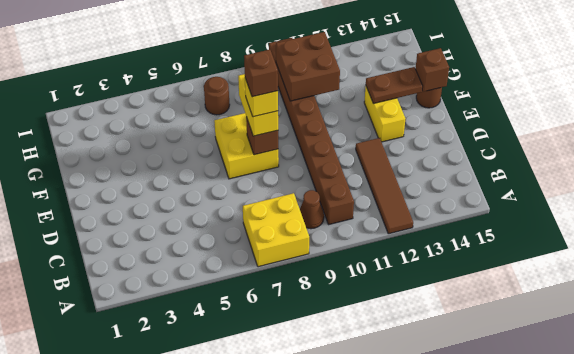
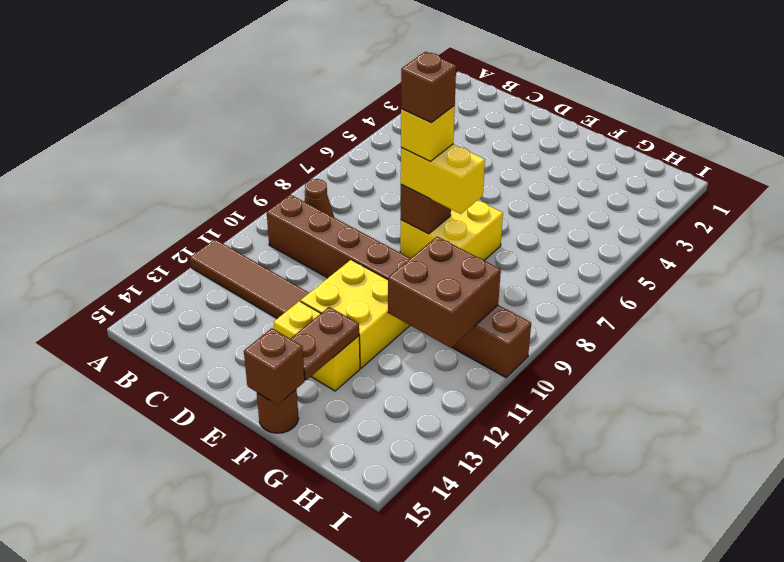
yellow 2x2 brick [243,193,309,267] -> yellow 2x2 brick moved to [301,260,410,368]
brown 1x1 round brick [204,77,230,115] -> none

